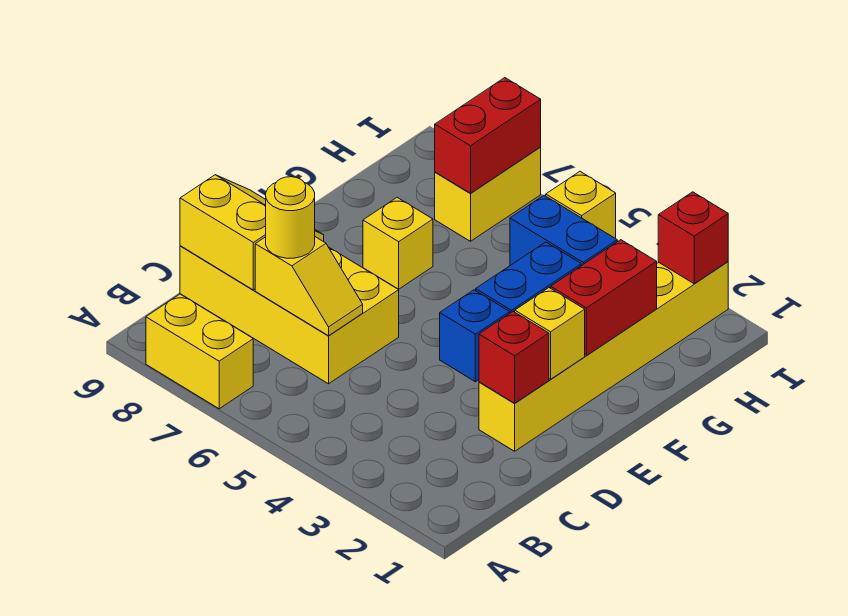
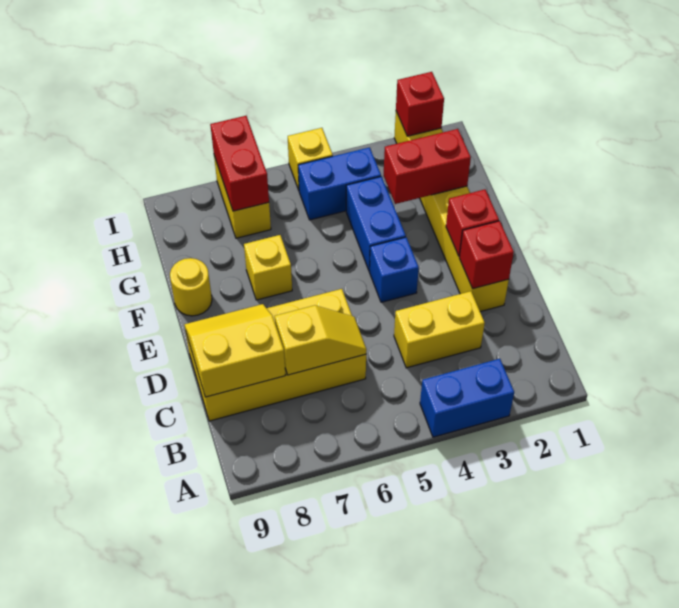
none -> blue 1x2 brick [420,359,514,437]
yellow 1x2 brick [146,294,253,409] -> yellow 1x2 brick moved to [394,291,485,368]
yellow 1x1 round brick [266,177,315,258] -> yellow 1x1 round brick moved to [170,258,212,316]
yellow 1x1 brick [515,288,585,379] -> red 1x1 brick [446,189,499,256]
red 1x2 brick [551,240,657,355] -> red 1x2 brick turned to [383,129,471,204]

